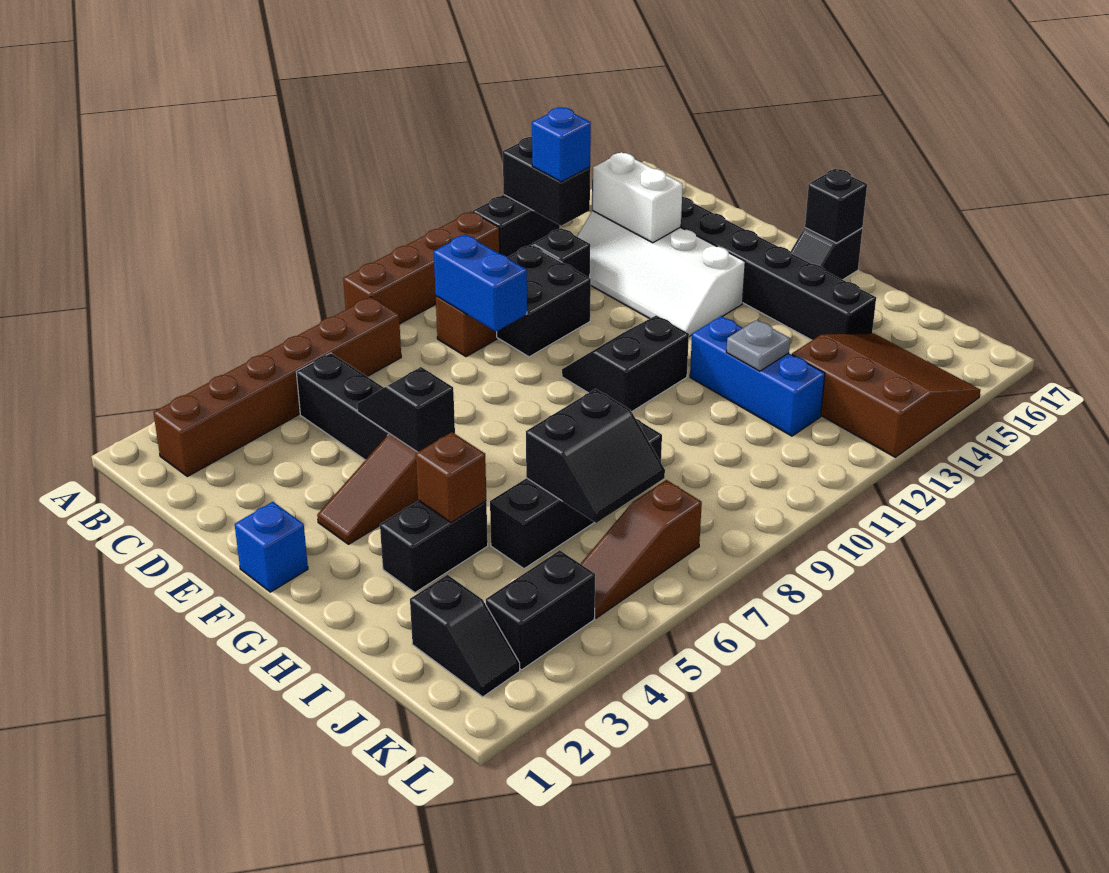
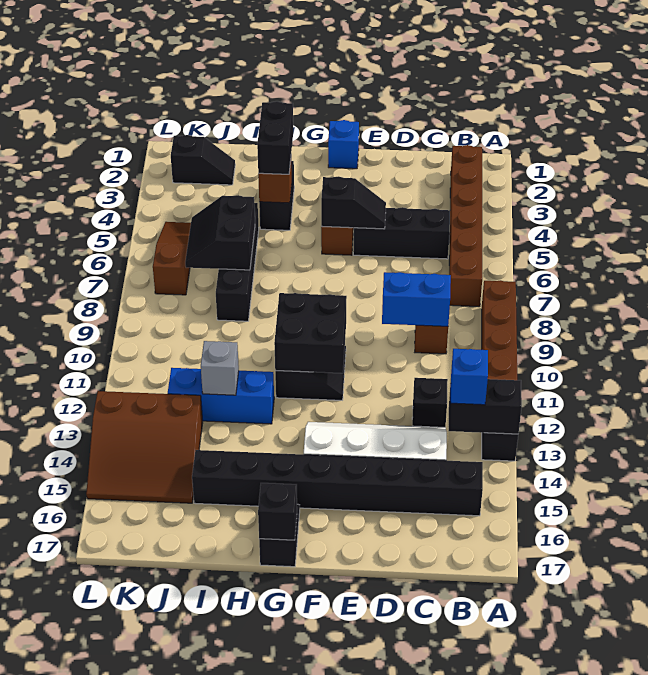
black 2x2 brick [497,245,591,357] -> black 2x2 brick moved to [274,293,347,373]
white 1x2 brick [593,152,683,243] -> none
grey 1x1 plate [726,320,790,371] -> grey 1x1 brick [201,341,239,395]
black 1x2 slope [410,575,520,697] -> black 1x2 slope turned to [171,135,235,185]
black 1x2 brick [486,550,595,670] -> black 1x2 brick moved to [257,101,293,174]

